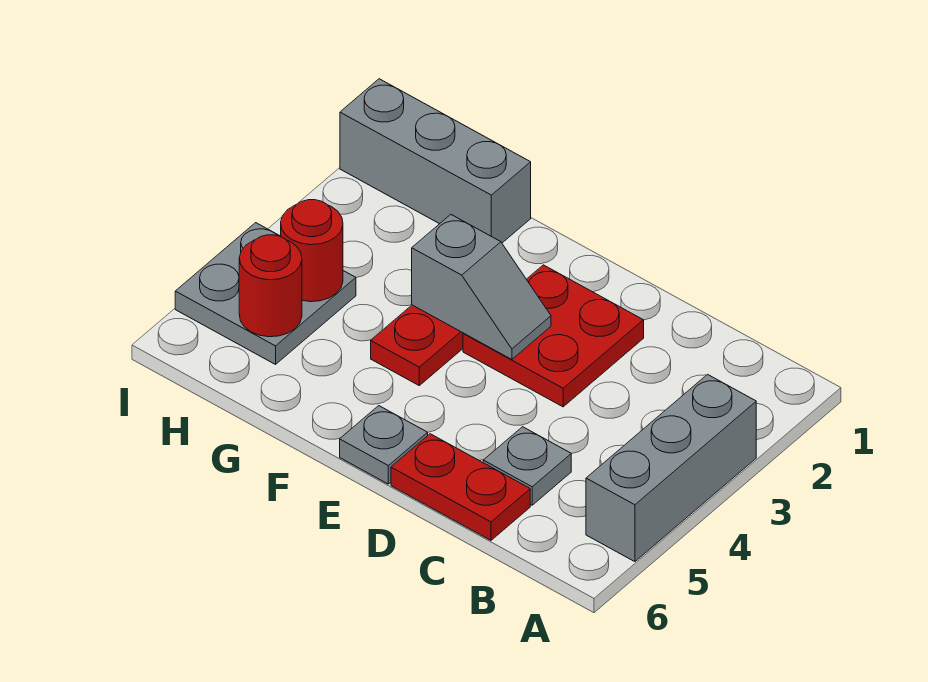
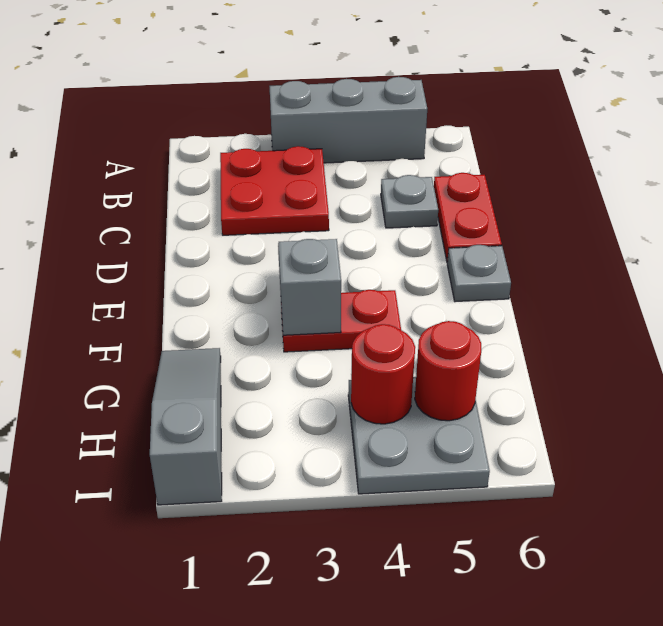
red 2x2 plate [463,265,644,407] -> red 2x2 plate moved to [220,146,329,235]
grey 1x3 brick [340,79,531,243] -> grey 1x3 slope [150,348,222,505]

